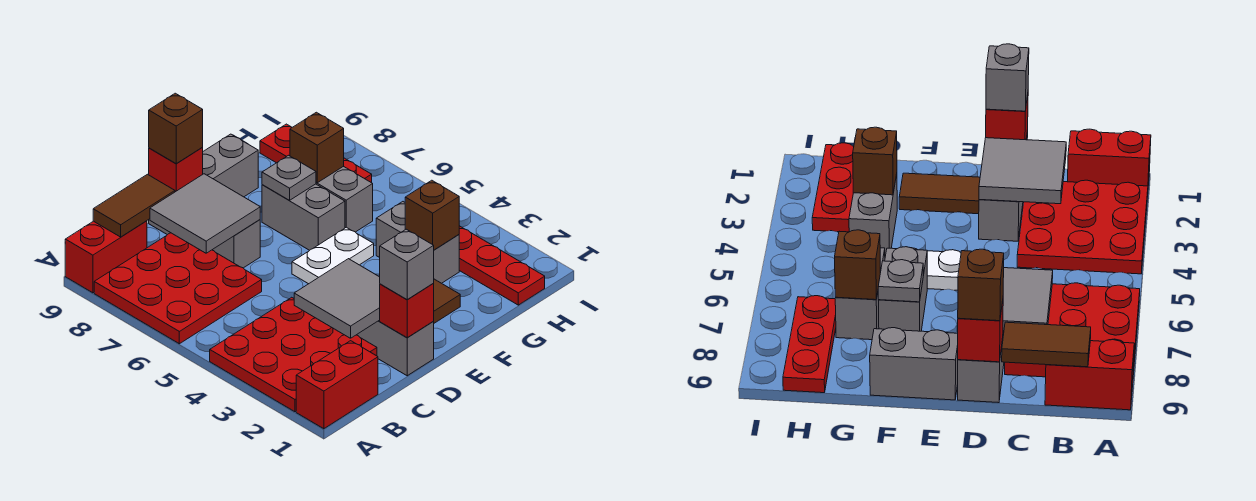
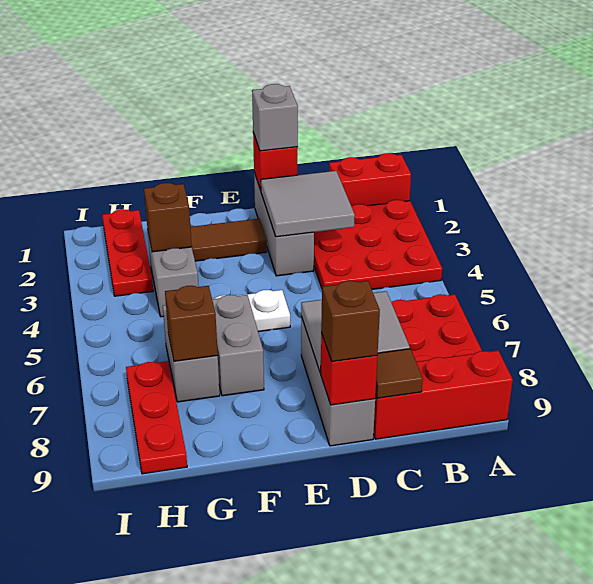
red 1x2 brick [65,221,147,293] -> red 1x3 brick [373,350,513,439]
brown 1x2 tile [93,174,175,237] -> brown 1x1 tile [376,349,423,398]
grey 1x2 brick [203,134,258,197] -> none
grey 1x1 plate [262,155,316,200] -> none

